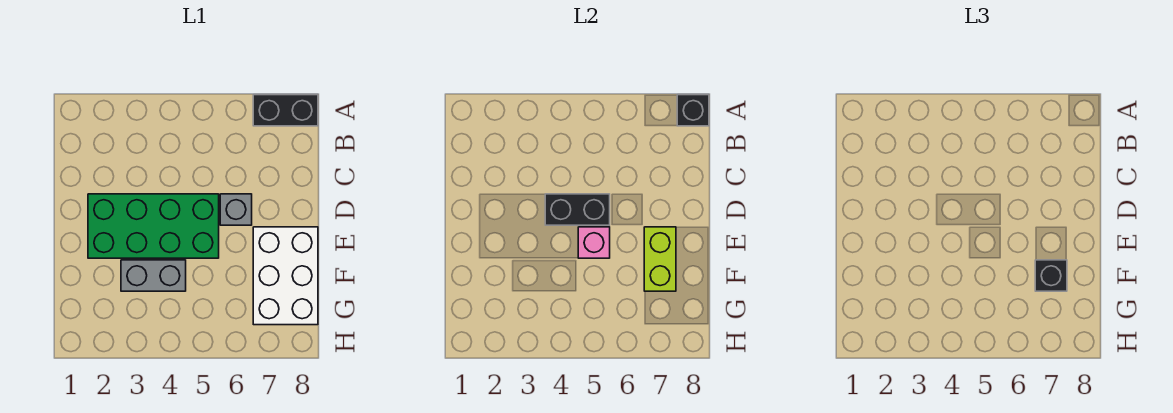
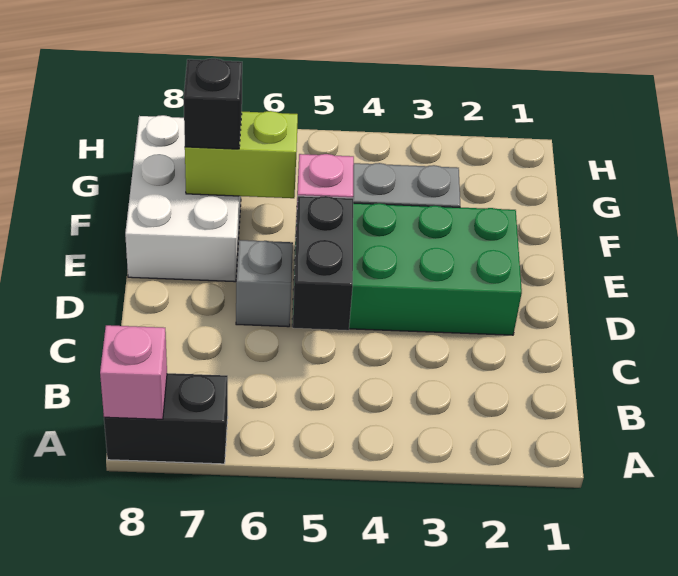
black 1x1 brick [677,95,709,126] -> pink 1x1 brick [100,325,167,419]
black 1x2 brick [545,194,610,225] -> black 1x2 brick turned to [293,196,353,330]
lime 1x2 brick [644,227,676,291] -> lime 1x2 brick turned to [185,111,298,198]

